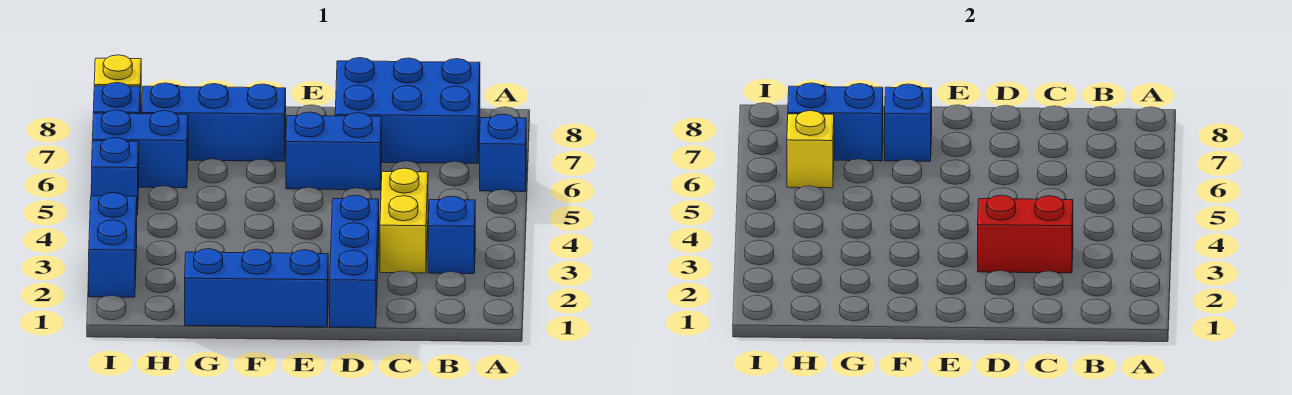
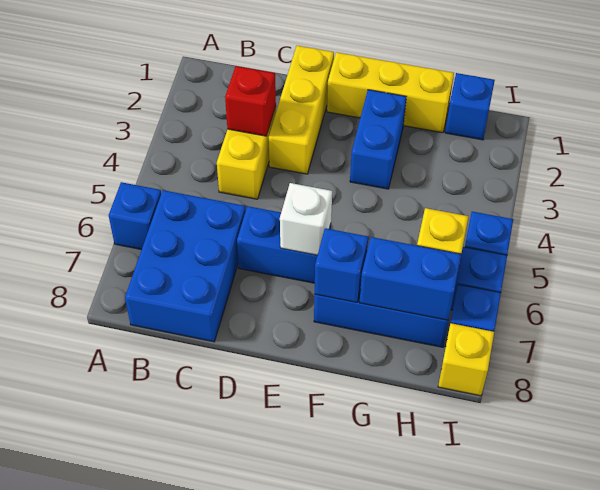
blue 1x1 brick [428,196,475,274] -> blue 1x1 brick moved to [445,73,495,140]
blue 2x3 brick [335,58,480,163] -> blue 2x3 brick turned to [125,190,246,342]
red 1x2 brick [978,195,1073,273] -> red 1x1 brick [225,66,276,136]
blue 1x3 brick [330,195,379,328] -> yellow 1x3 brick [269,46,334,174]
blue 1x3 brick [185,249,328,327] -> yellow 1x3 brick [327,52,454,133]
none -> white 1x1 brick [280,183,332,255]
blue 1x2 brick [89,193,137,297] -> blue 1x2 brick moved to [350,90,406,189]

